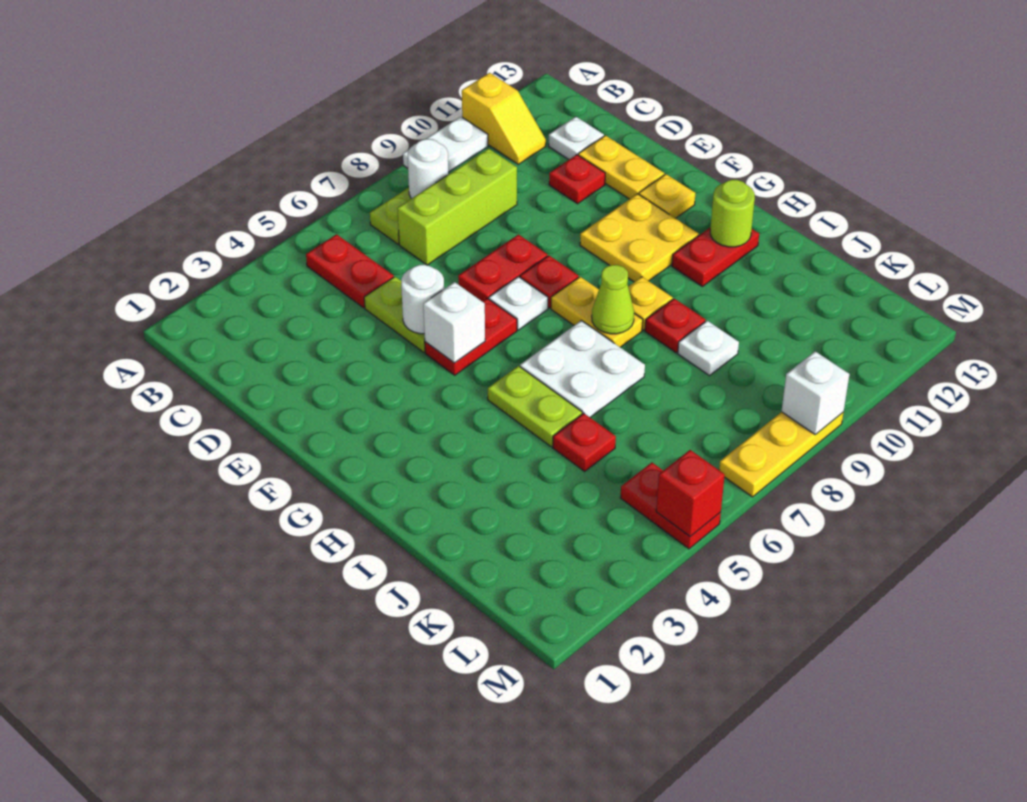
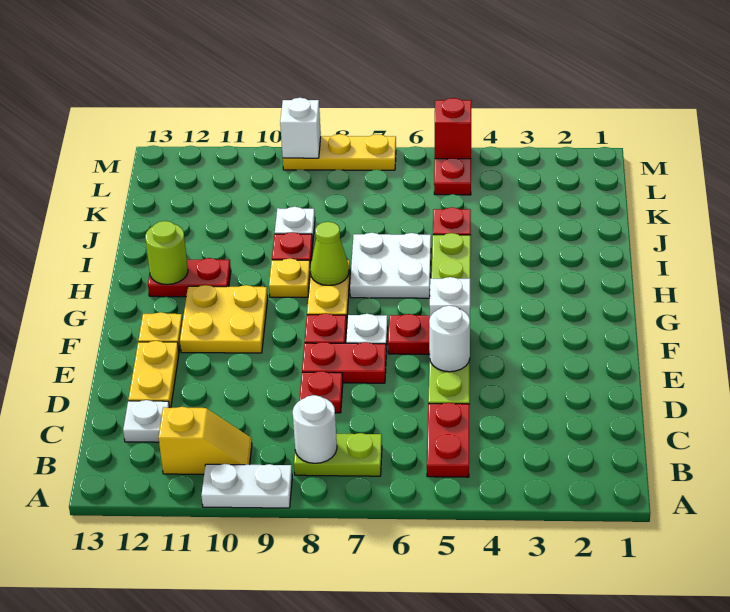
yellow 1x2 slope [462,73,546,164] -> yellow 1x2 slope turned to [158,407,252,474]
lime 1x3 brick [397,149,517,265] -> none
red 1x1 plate [549,155,605,204] -> red 1x1 plate moved to [299,371,343,413]

